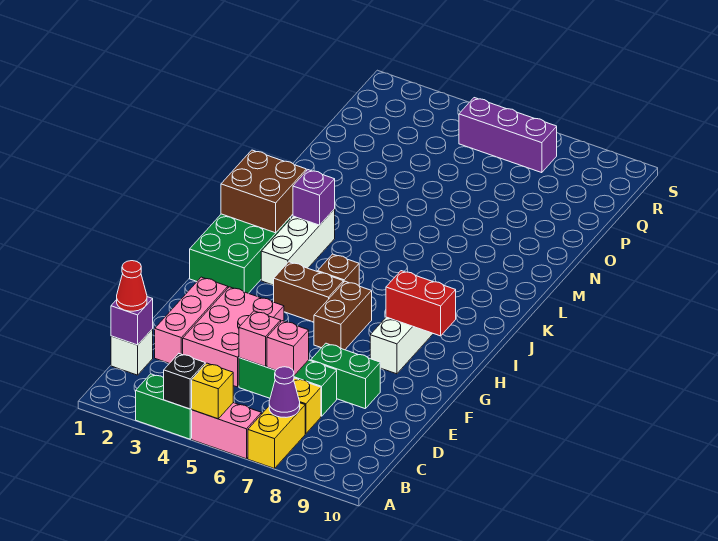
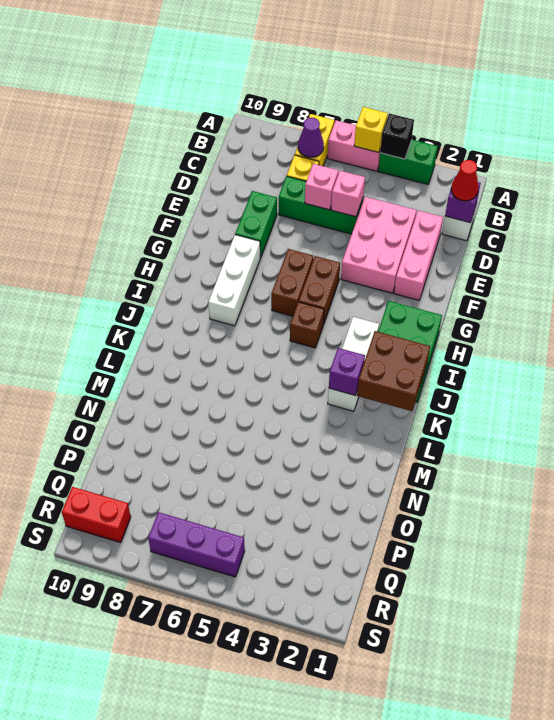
green 1x2 brick [311,343,380,409] -> green 1x2 brick turned to [235,191,277,258]
brown 1x2 brick [274,262,343,322] -> brown 1x2 brick turned to [299,256,340,324]
red 1x2 brick [386,271,456,336] -> red 1x2 brick moved to [62,487,131,543]

